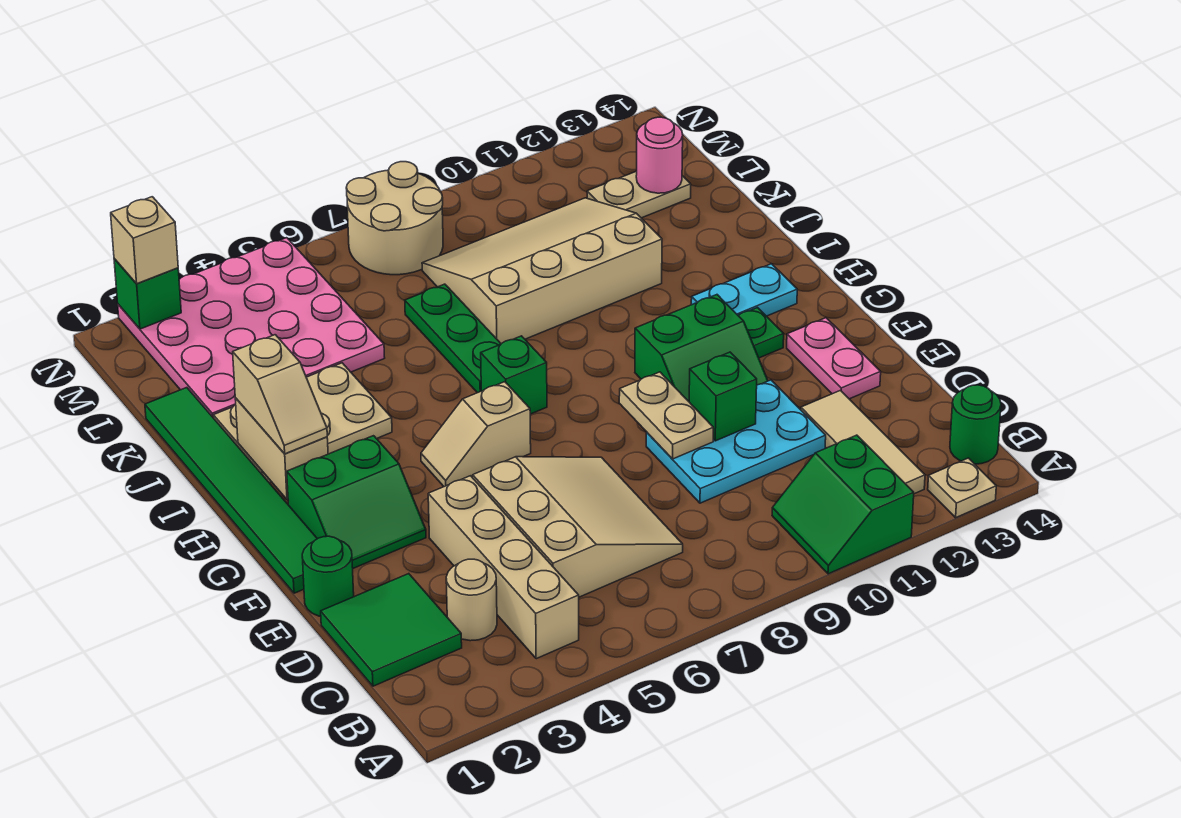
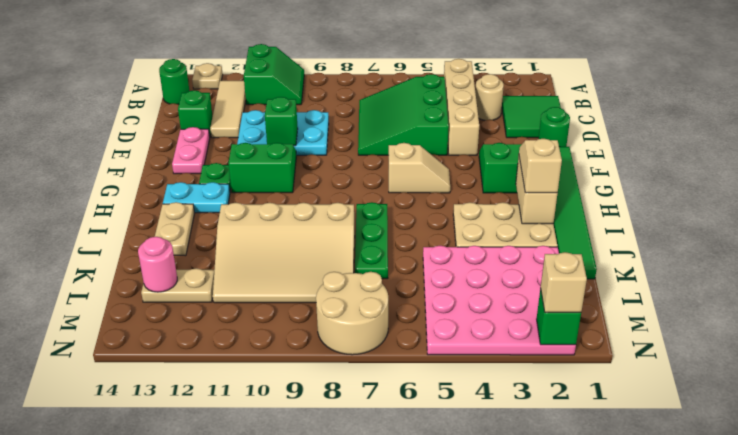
tan 3x3 slope [473,457,683,597] -> green 3x3 slope [358,74,449,155]
tan 1x2 plate [619,372,713,459] -> tan 1x2 plate moved to [155,202,194,256]
green 1x1 brick [481,336,547,414] -> green 1x1 brick moved to [178,90,213,136]

